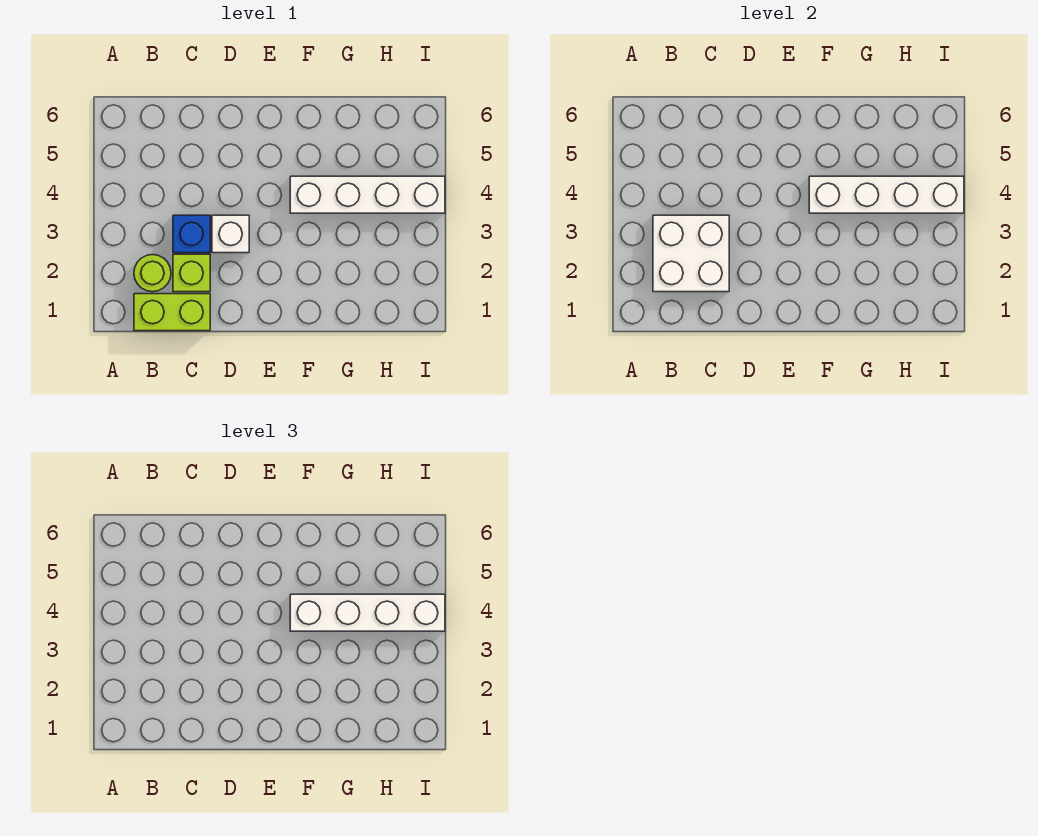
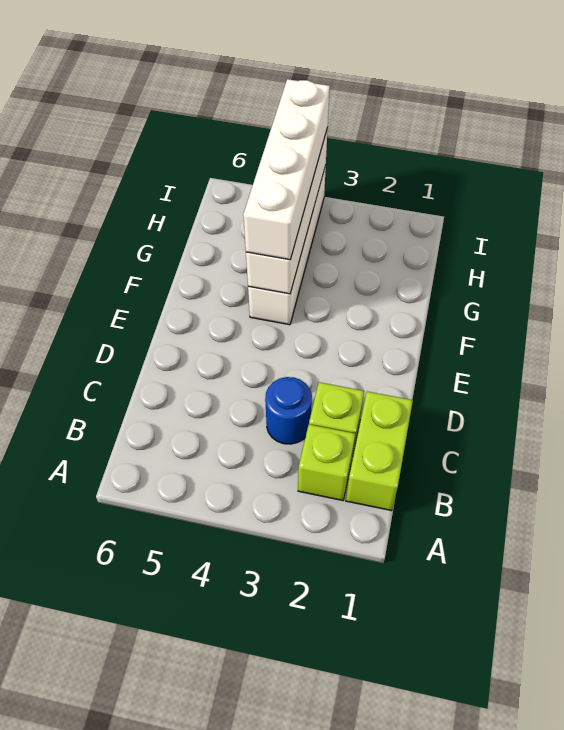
lime 1x1 round brick [134,255,171,292] -> lime 1x1 brick [298,424,355,500]
white 2x2 brick [653,215,729,292] -> none
blue 1x1 brick [173,215,210,253] -> blue 1x1 round brick [265,377,312,444]
white 1x1 brick [212,215,249,253] -> none

